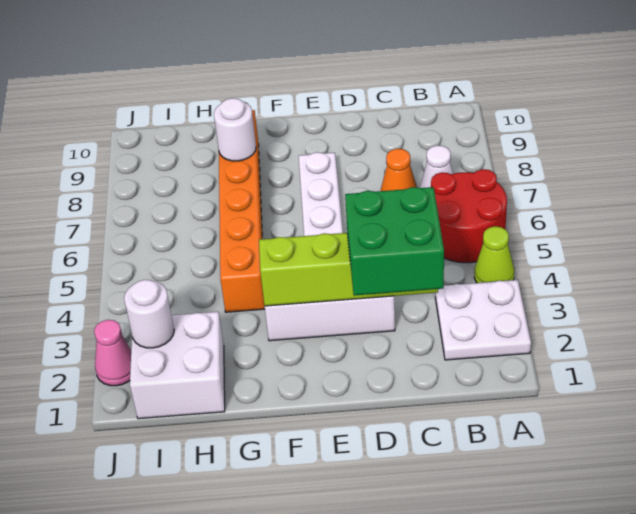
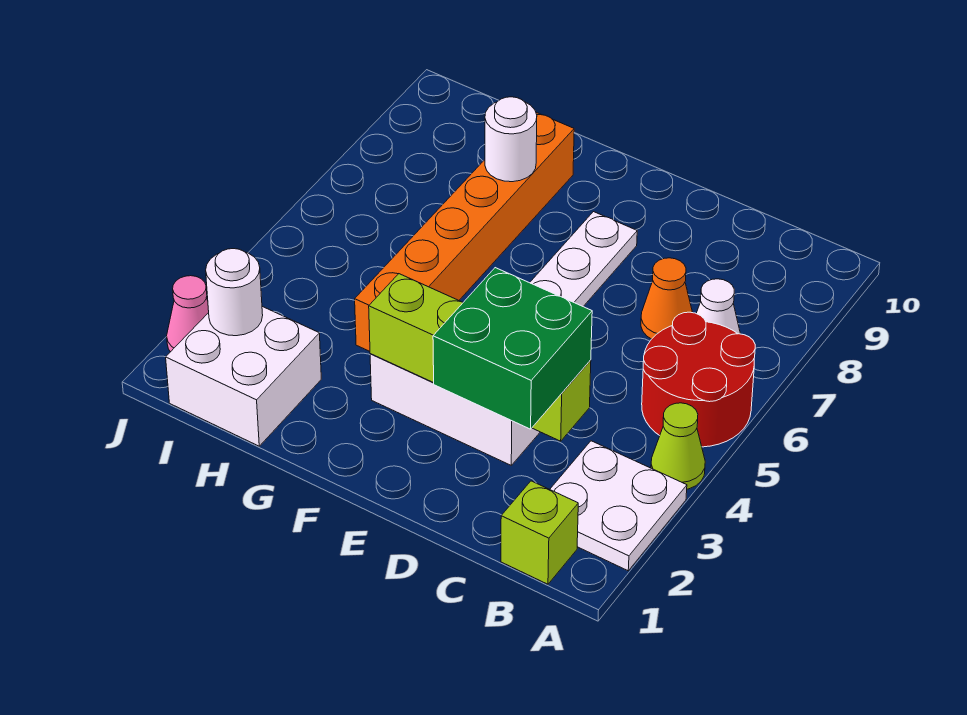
none -> lime 1x1 brick [501,481,578,584]

